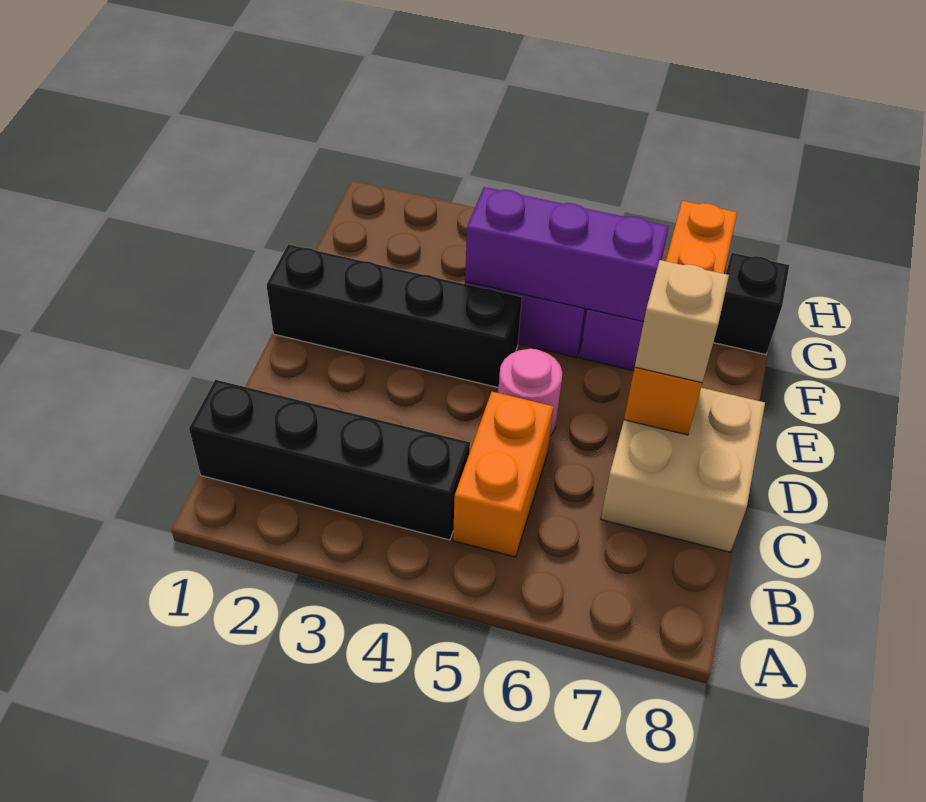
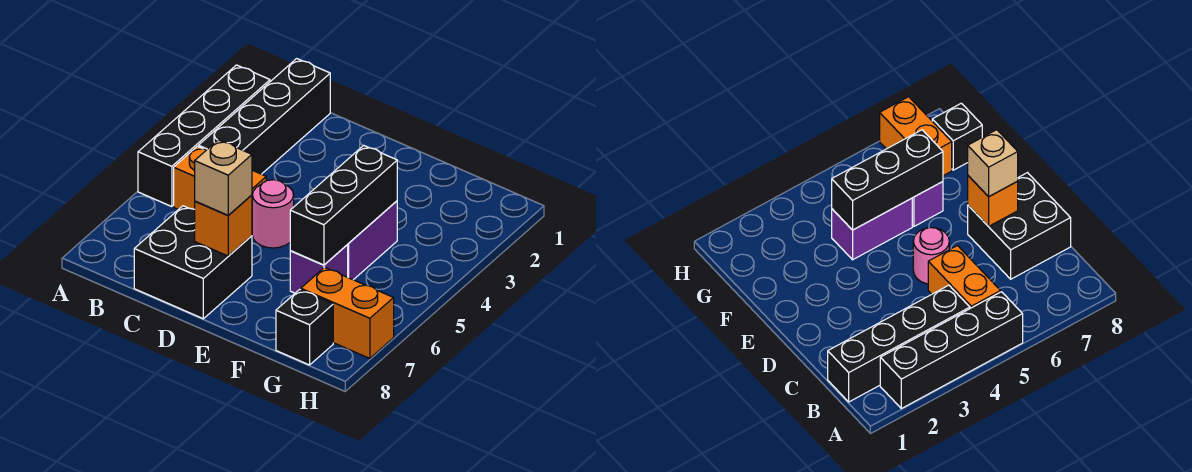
tan 2x2 brick [601,388,765,552] -> black 2x2 brick [134,206,252,319]
black 1x4 brick [267,244,522,388] -> black 1x4 brick moved to [138,65,270,207]
purple 1x3 brick [465,187,669,322] -> black 1x3 brick [290,145,397,265]

